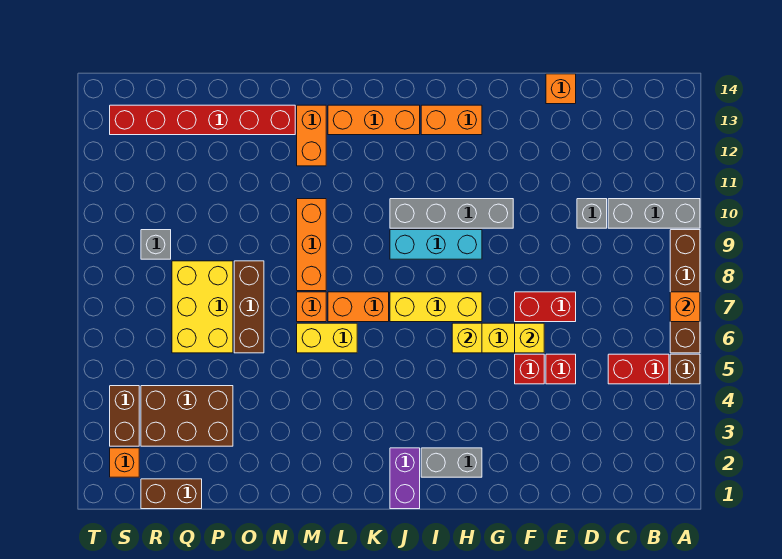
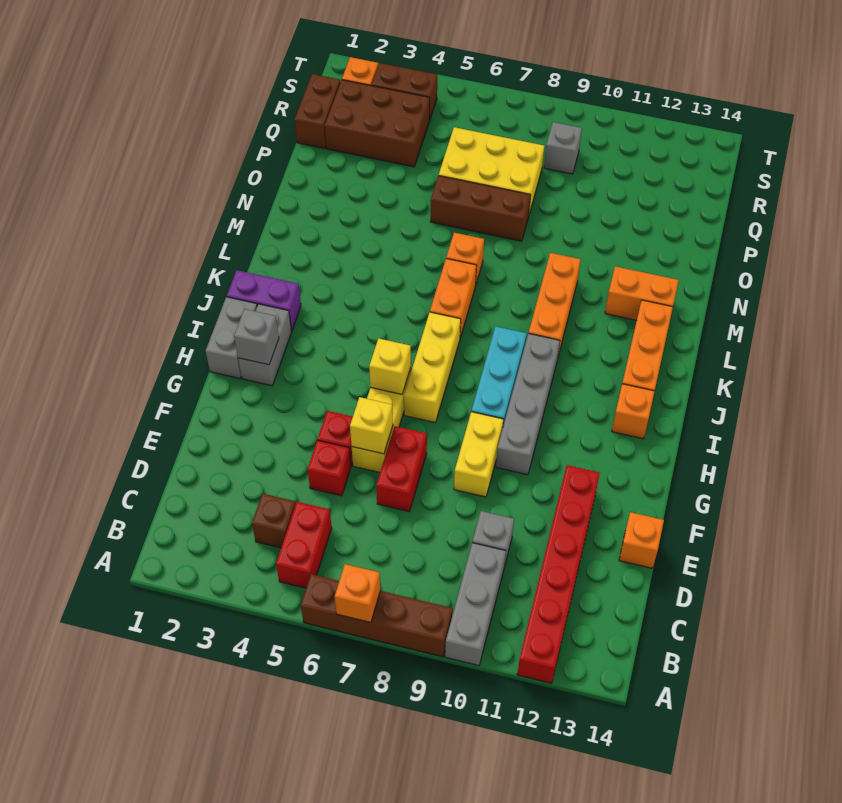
brown 1x1 brick [670,354,700,384] -> brown 1x1 brick moved to [252,493,296,548]
none -> grey 1x2 brick [206,297,257,378]
none -> grey 1x1 brick [234,309,279,365]
orange 1x2 brick [421,105,482,135] -> orange 1x1 brick [612,384,655,439]
yellow 1x2 brick [297,323,357,353] -> yellow 1x2 brick moved to [454,412,504,497]
orange 1x3 brick [297,199,326,291] -> orange 1x3 brick turned to [529,253,581,356]
red 1x6 brick [110,105,295,135] -> red 1x6 brick moved to [517,465,600,683]
brown 2x3 brick [141,386,233,446] -> brown 2x3 brick turned to [325,80,430,167]

